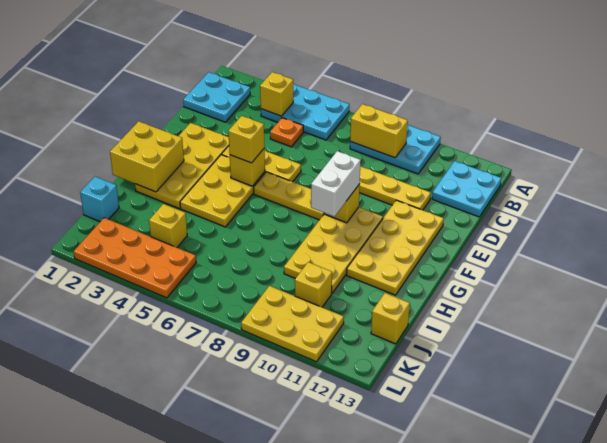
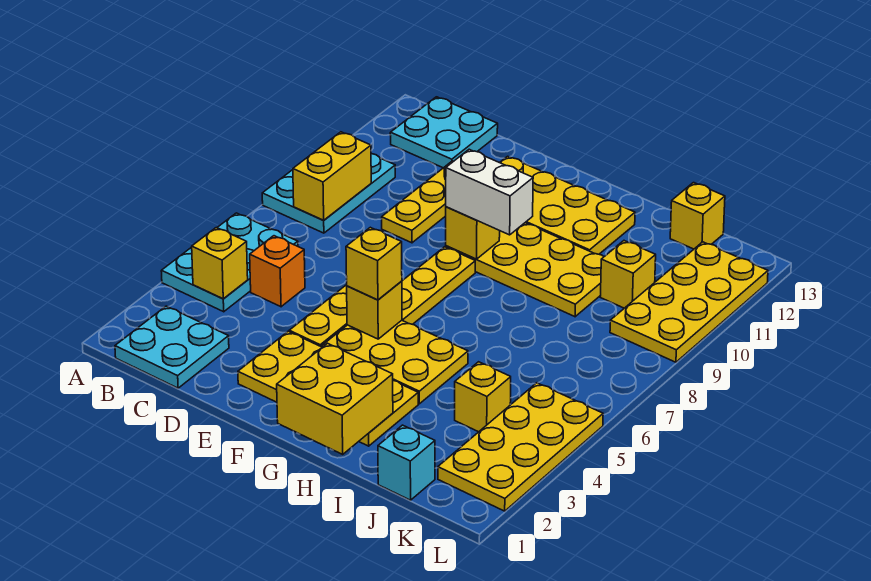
orange 1x1 plate [270,118,303,147] -> orange 1x1 brick [250,236,305,307]
orange 2x4 plate [74,218,196,298] -> yellow 2x4 plate [438,383,603,511]
yellow 2x3 plate [241,286,344,362] -> yellow 2x4 plate [610,242,768,362]

